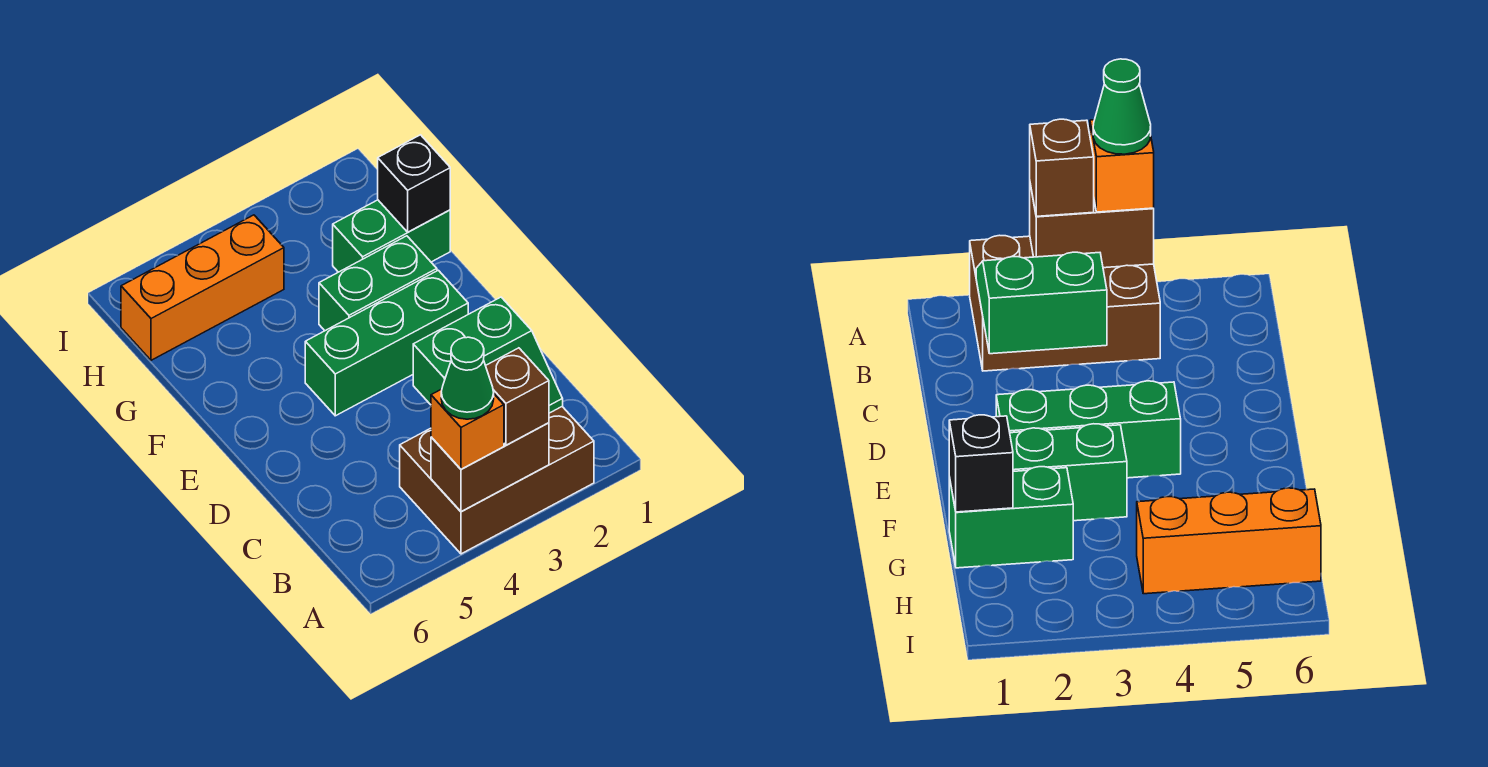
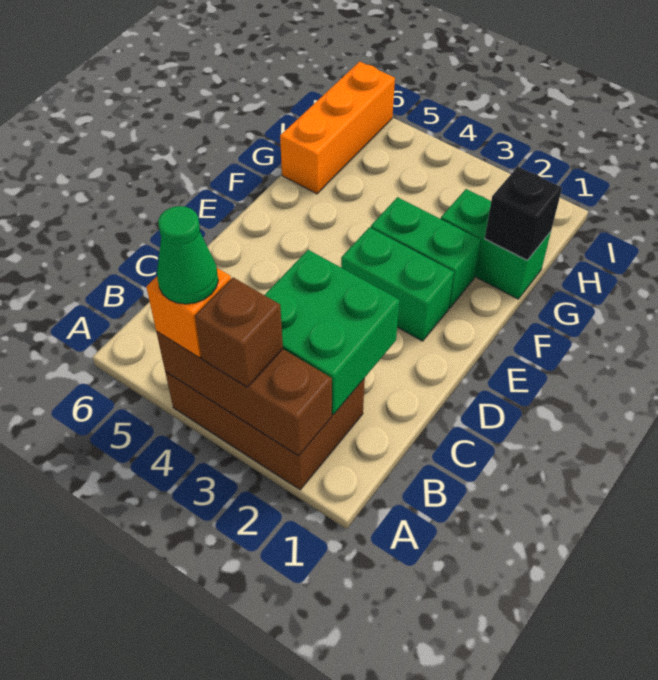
brown 1x2 brick [431,423,549,512] -> brown 1x3 brick [156,331,332,456]
green 2x2 slope [413,297,563,413] -> green 2x2 brick [265,250,400,415]
green 1x3 brick [305,270,468,416] -> green 1x2 brick [341,227,454,341]
orange 1x3 brick [121,215,284,360] -> orange 1x3 brick turned to [280,61,395,194]

